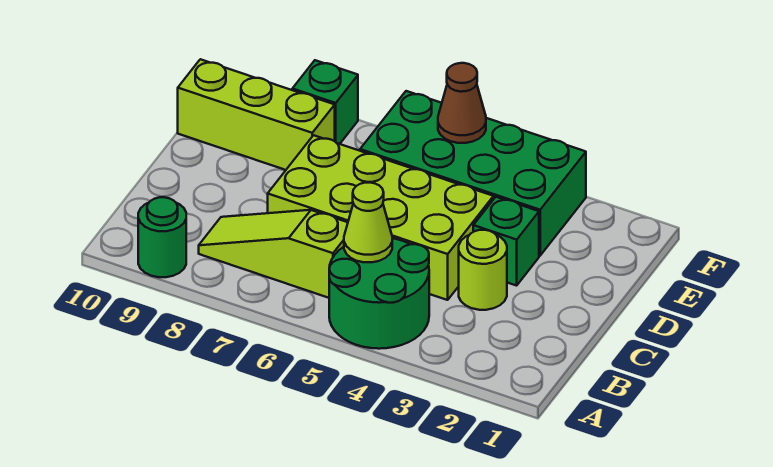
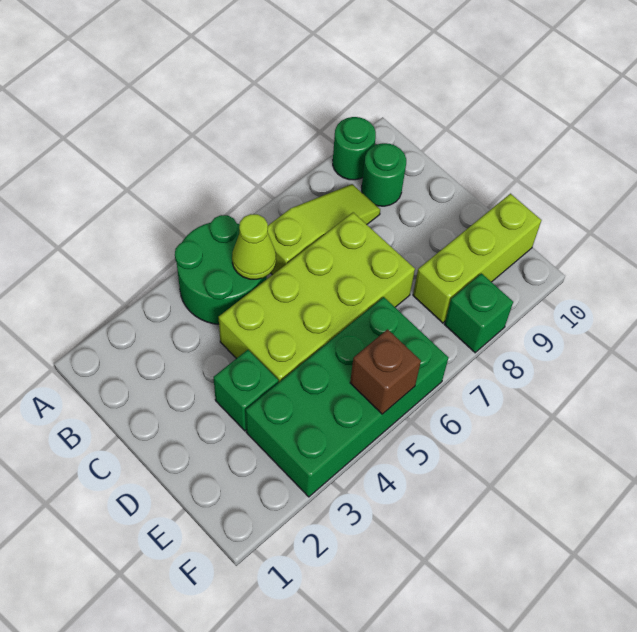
none -> green 1x1 round brick [362,143,406,206]
lime 1x1 round brick [459,230,507,310] -> none
brown 1x1 cone [438,63,486,143] -> brown 1x1 brick [350,329,421,414]

